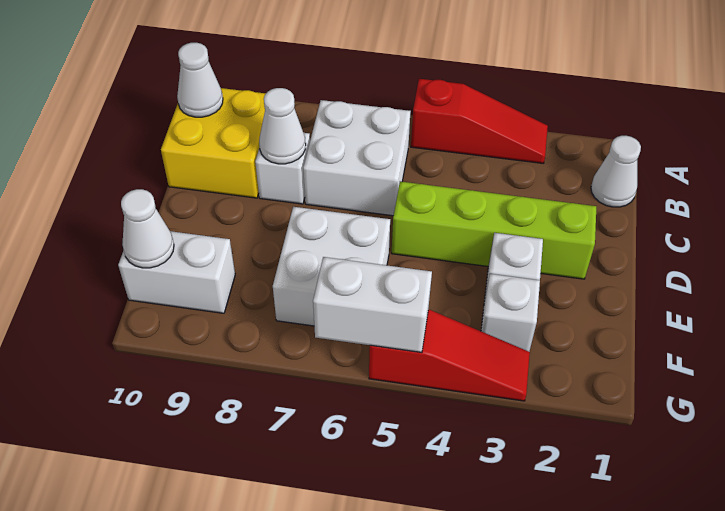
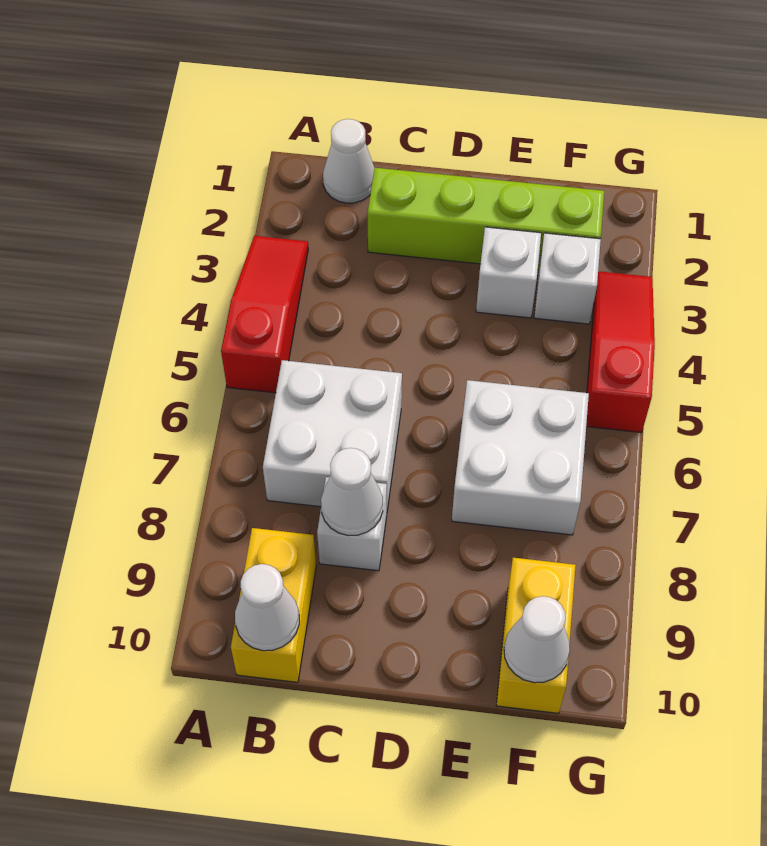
yellow 2x2 brick [161,88,266,198] -> yellow 1x2 brick [231,528,316,682]
lime 1x4 brick [392,181,596,279] -> lime 1x4 brick turned to [367,168,604,270]
white 1x2 brick [118,231,235,313] -> yellow 1x2 brick [496,558,576,713]
white 1x2 brick [313,257,432,352] -> none

